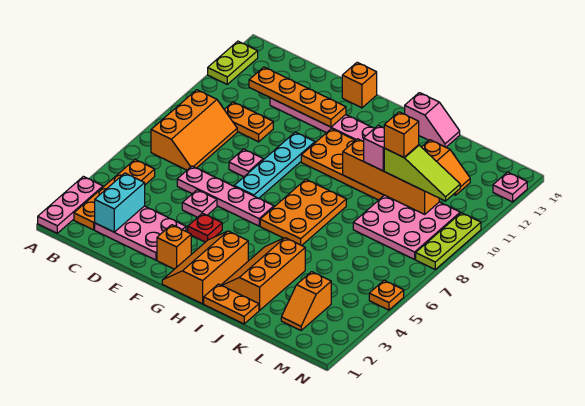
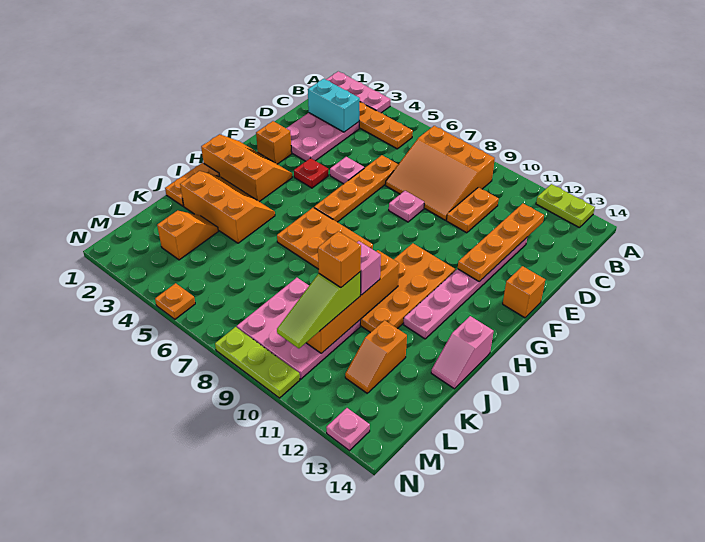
orange 2x3 slope [151,90,237,170] -> orange 3x3 slope [385,126,495,220]
pink 1x4 plate [177,166,274,226] -> orange 1x4 plate [314,155,398,222]
cyan 1x4 plate [234,132,315,198] -> none
orange 1x2 slope [281,272,331,330] -> orange 1x2 slope turned to [157,210,218,260]

